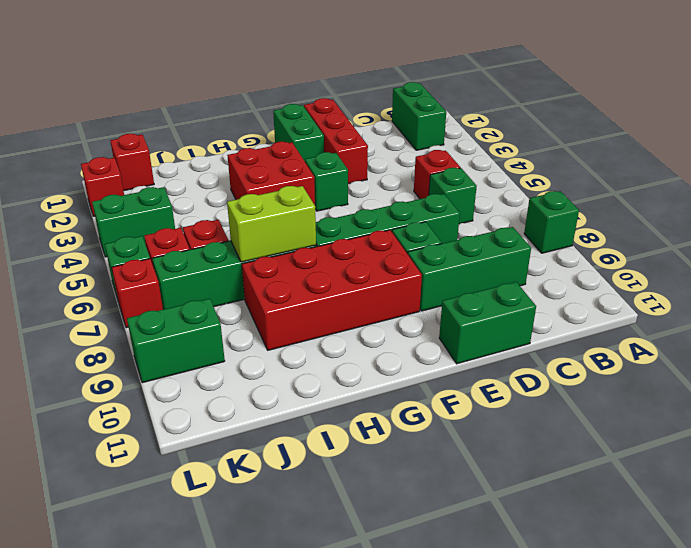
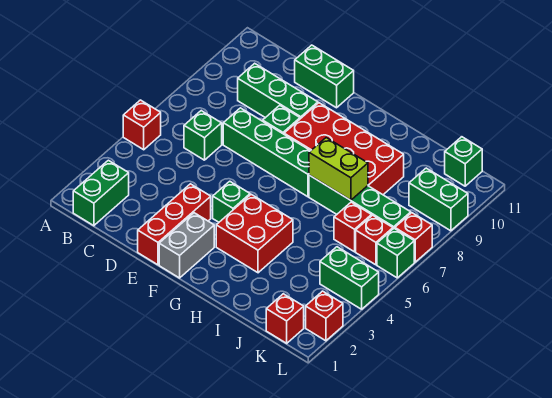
green 1x1 brick [524,191,579,253] -> green 1x1 brick moved to [445,137,482,186]
red 1x1 brick [414,150,460,199] -> red 1x1 brick moved to [123,100,161,150]
green 1x2 brick [273,104,324,161] -> grey 1x2 brick [159,213,214,278]

